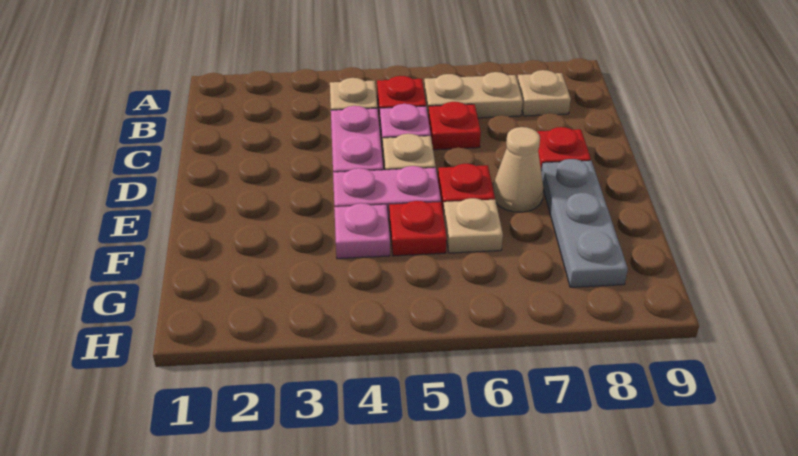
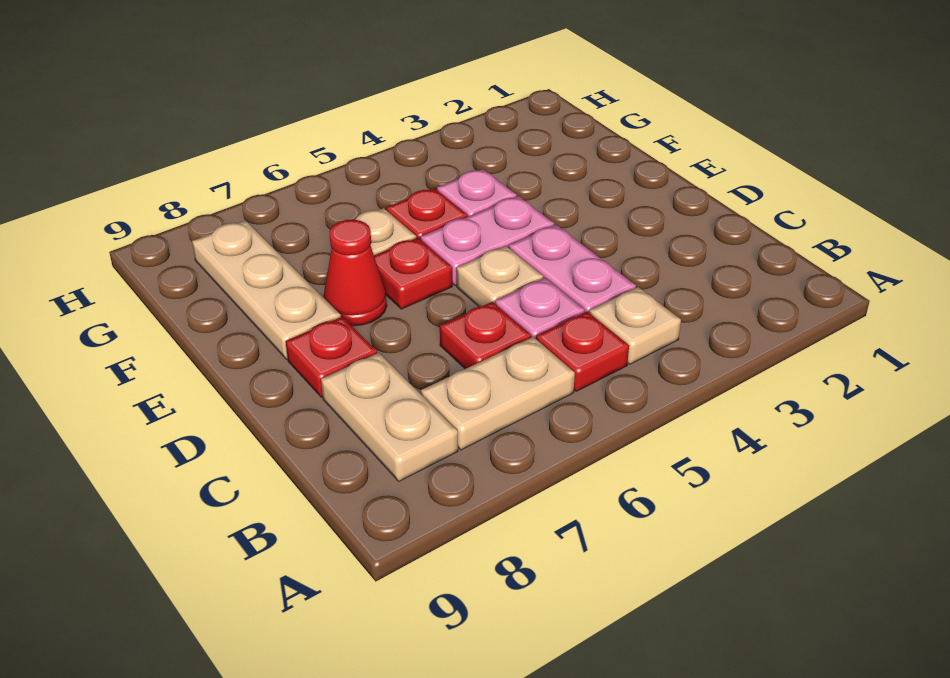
tan 1x1 plate [517,70,571,116] -> tan 1x2 plate [321,353,458,481]
tan 1x1 cone [493,127,543,212] -> red 1x1 cone [324,220,387,326]
grey 1x3 plate [541,159,628,287] -> tan 1x3 plate [192,221,341,359]

